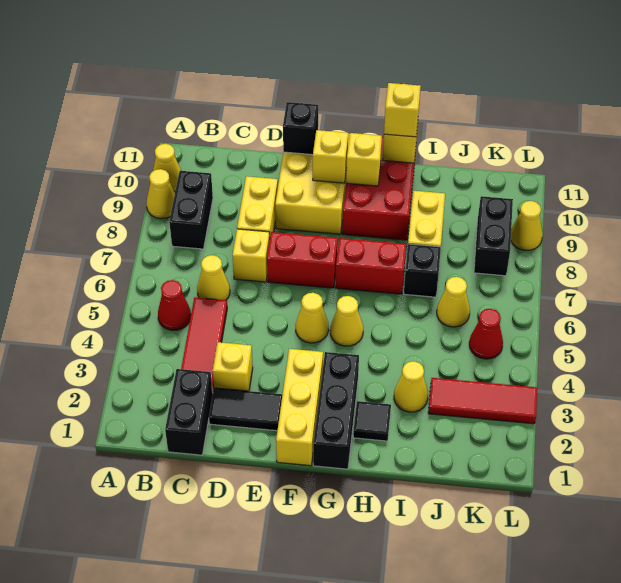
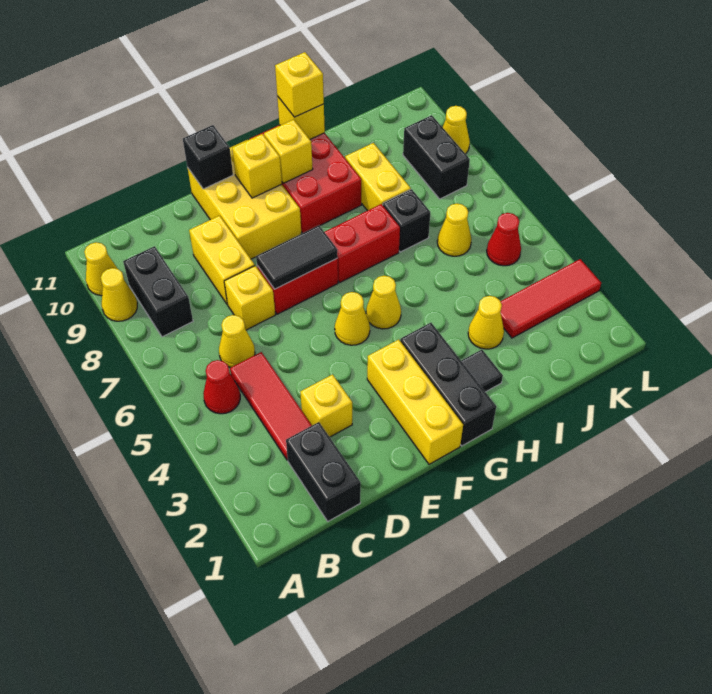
black 1x2 tile [209,388,283,431] -> black 1x2 tile moved to [256,225,338,289]

